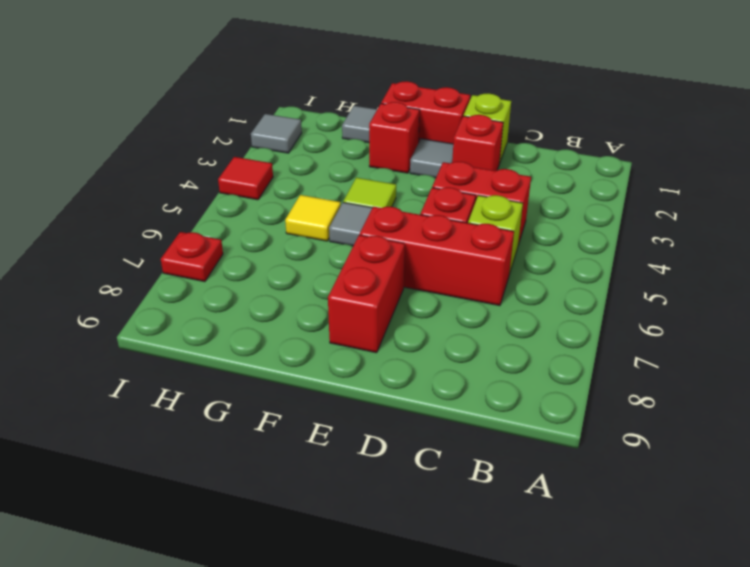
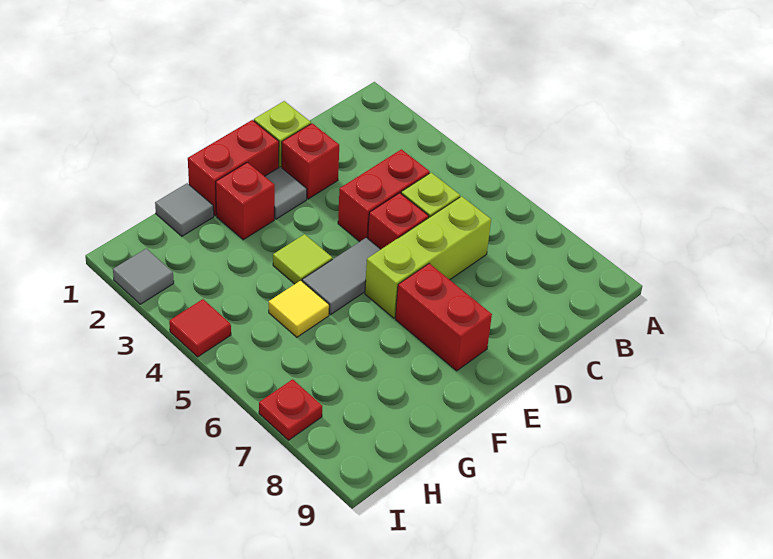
red 1x3 brick [360,206,514,306] -> lime 1x3 brick [365,196,491,318]

